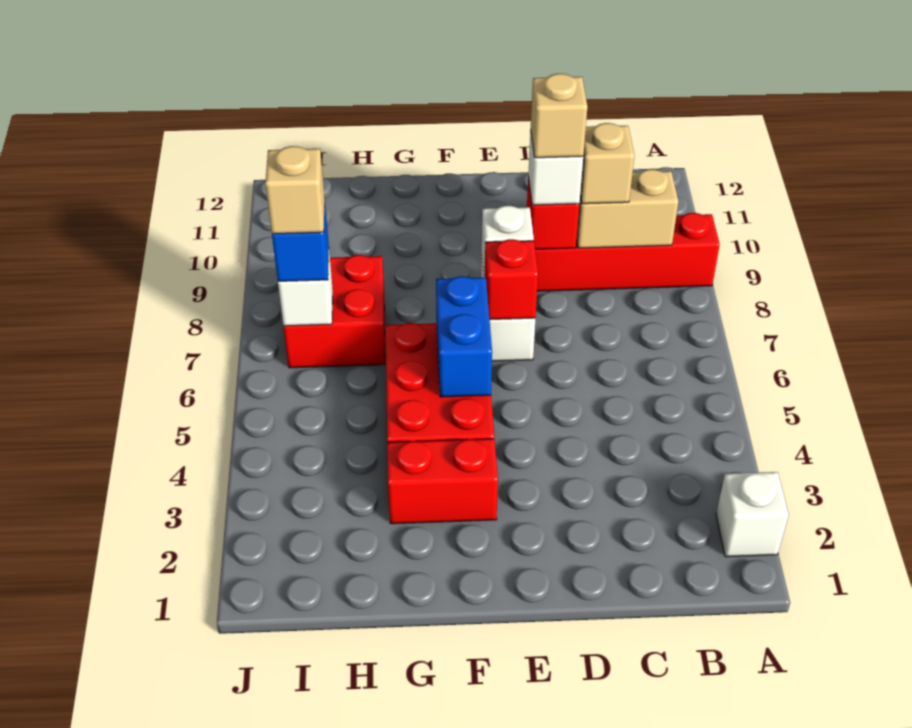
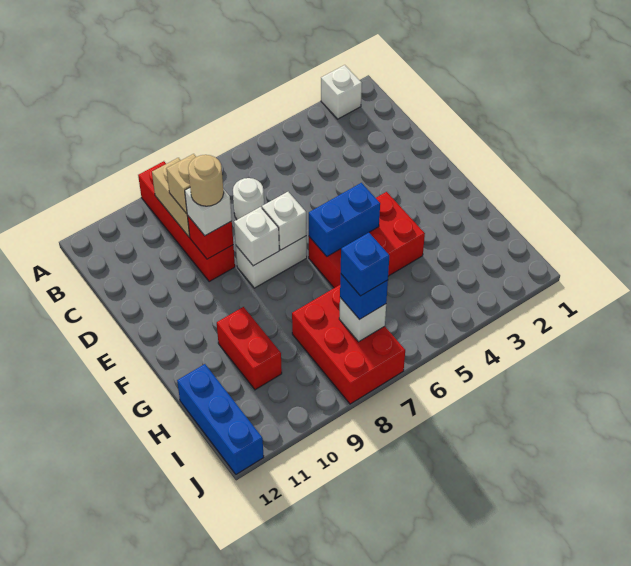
none -> white 1x1 round brick [233,178,264,220]
tan 1x1 brick [531,74,587,158] -> tan 1x1 round brick [188,155,224,206]
red 1x1 brick [485,239,538,320] -> white 1x1 brick [262,192,306,250]
red 1x2 brick [387,439,498,524] -> red 1x2 brick moved to [217,307,282,390]
red 2x2 brick [283,255,385,368] -> red 2x3 brick [292,285,405,404]
none -> blue 1x3 brick [177,364,264,474]
tan 1x1 brick [265,146,325,234] -> blue 1x1 brick [341,233,389,296]

